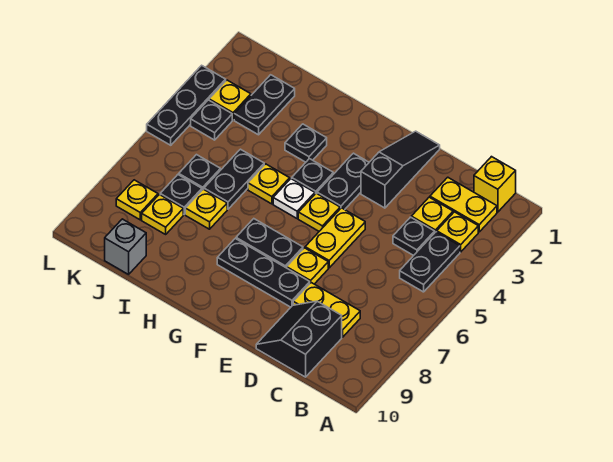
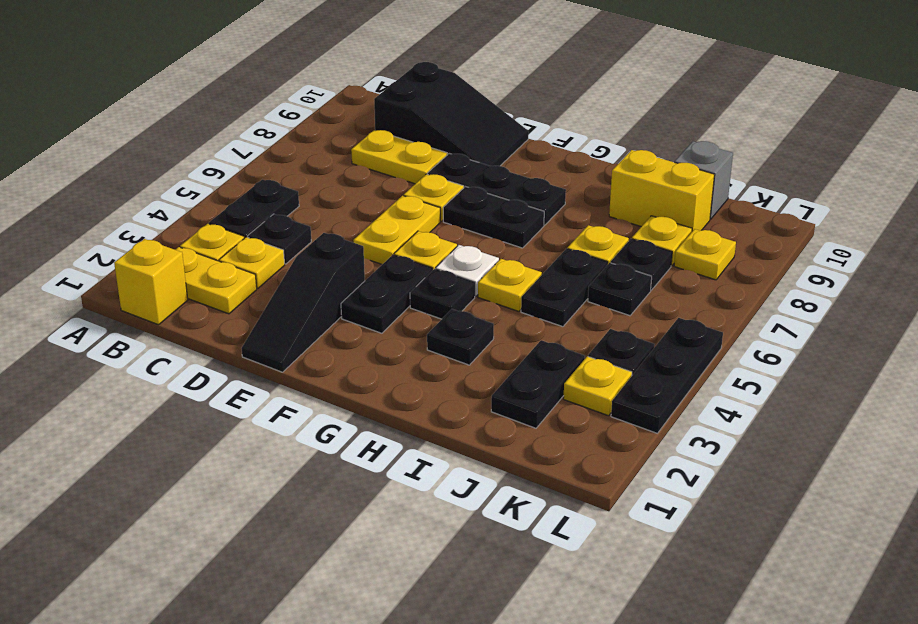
black 2x2 slope [256,301,342,377] -> black 2x3 slope [374,62,529,166]
none -> yellow 1x2 brick [609,150,714,231]

